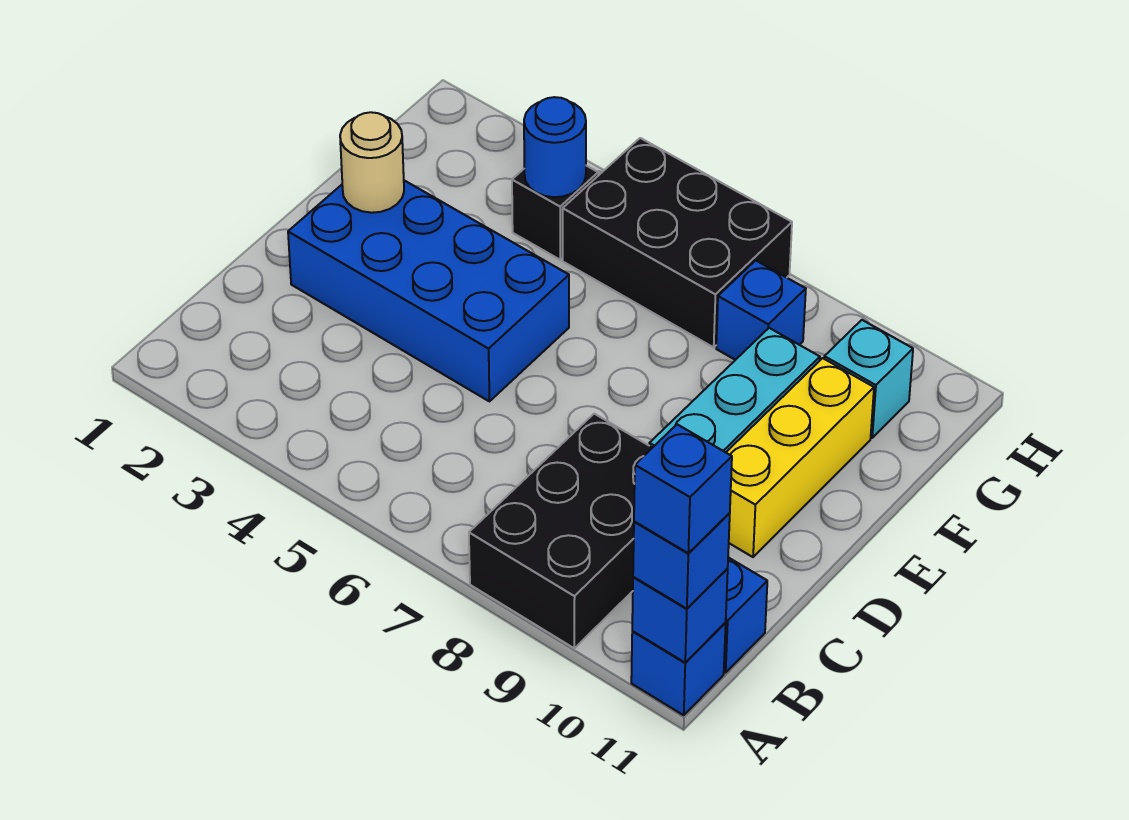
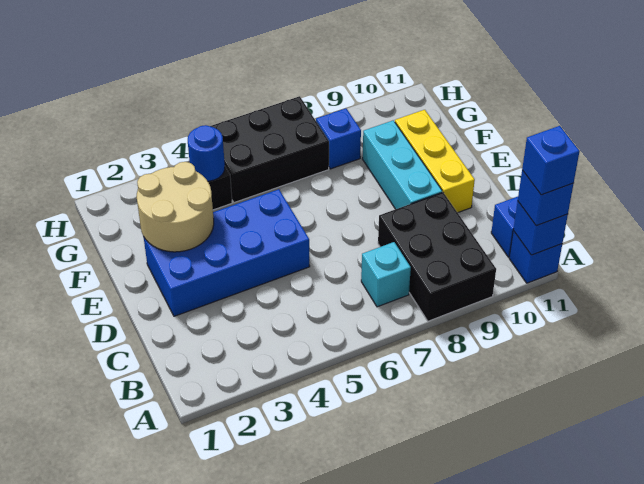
tan 1x1 round brick [340,112,404,213] -> tan 2x2 round brick [137,162,214,252]
cyan 1x1 brick [824,320,913,438] -> cyan 1x1 brick moved to [361,242,411,307]

